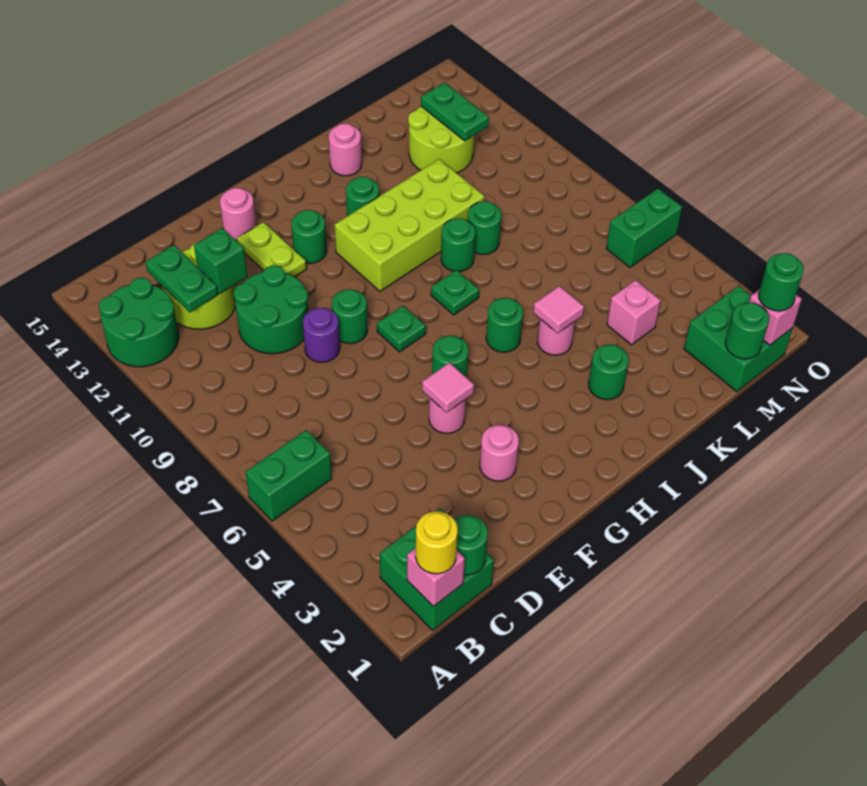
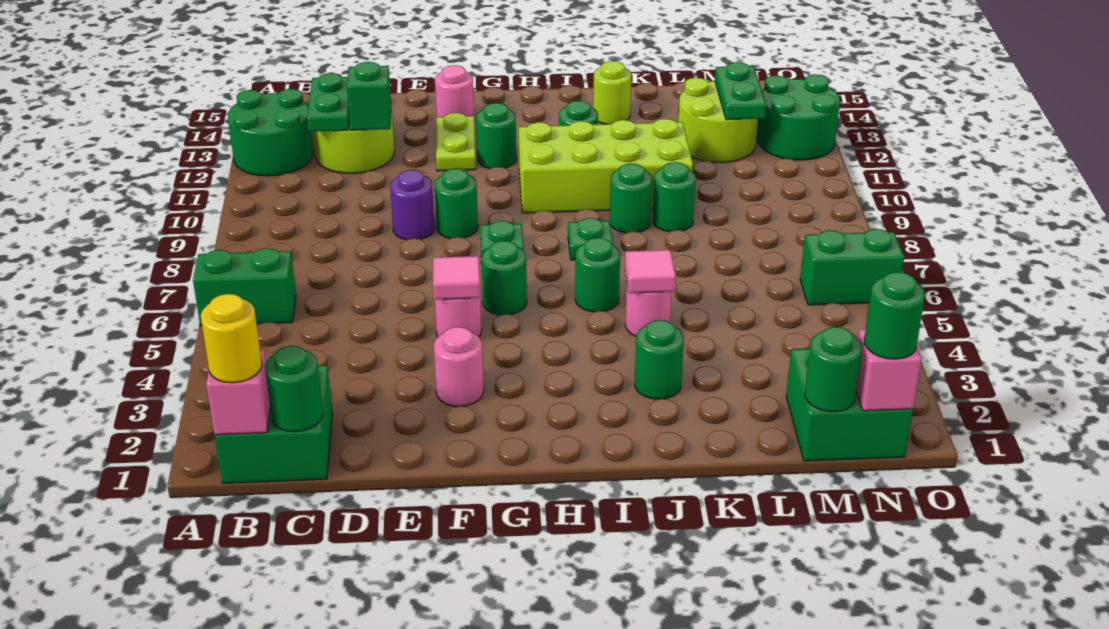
green 2x2 round brick [234,265,308,354] -> green 2x2 round brick moved to [757,74,840,160]
pink 1x1 round brick [329,124,362,176] -> lime 1x1 round brick [593,61,631,124]
pink 1x1 brick [607,280,661,345] -> none

